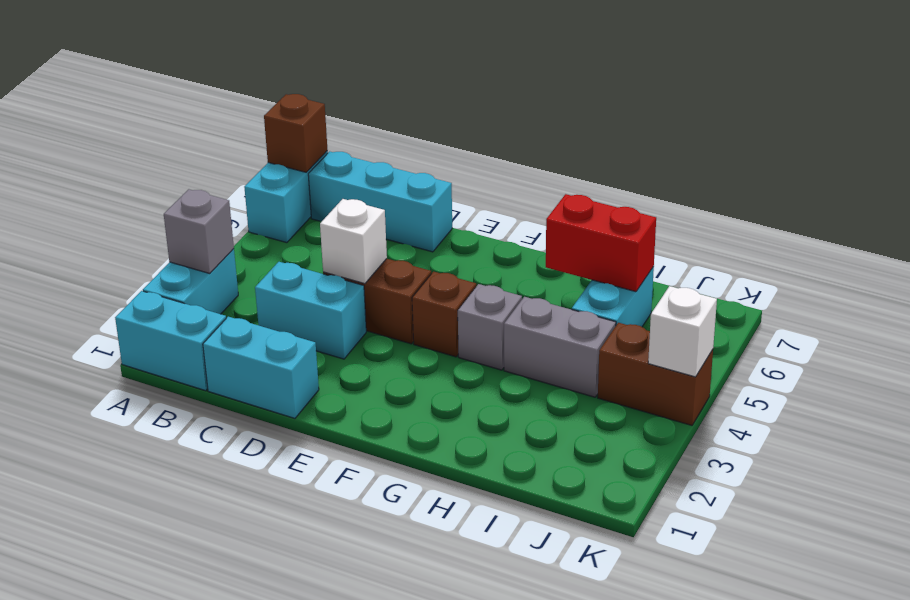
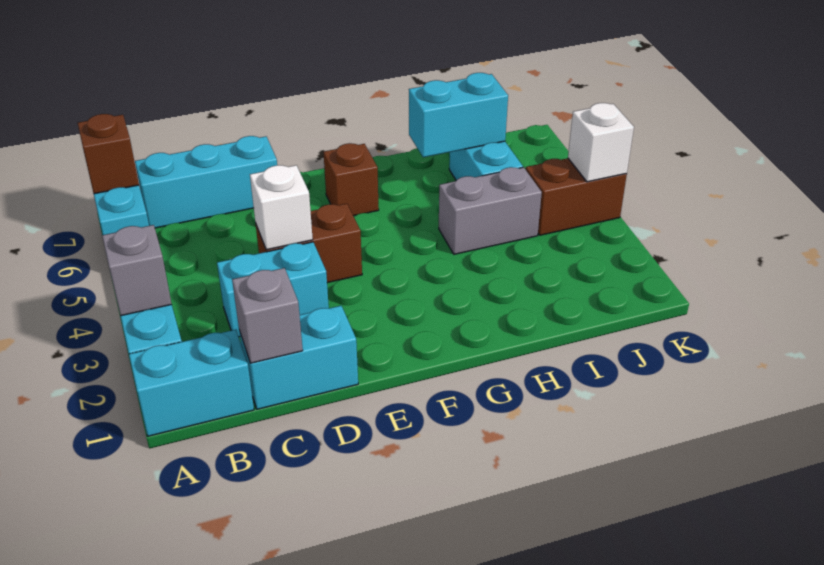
brown 1x1 brick [412,272,476,357] -> brown 1x1 brick moved to [323,143,379,216]
grey 1x1 brick [458,284,522,370] -> grey 1x1 brick moved to [232,268,303,363]
red 1x2 brick [546,194,656,292] -> cyan 1x2 brick [409,73,508,157]

